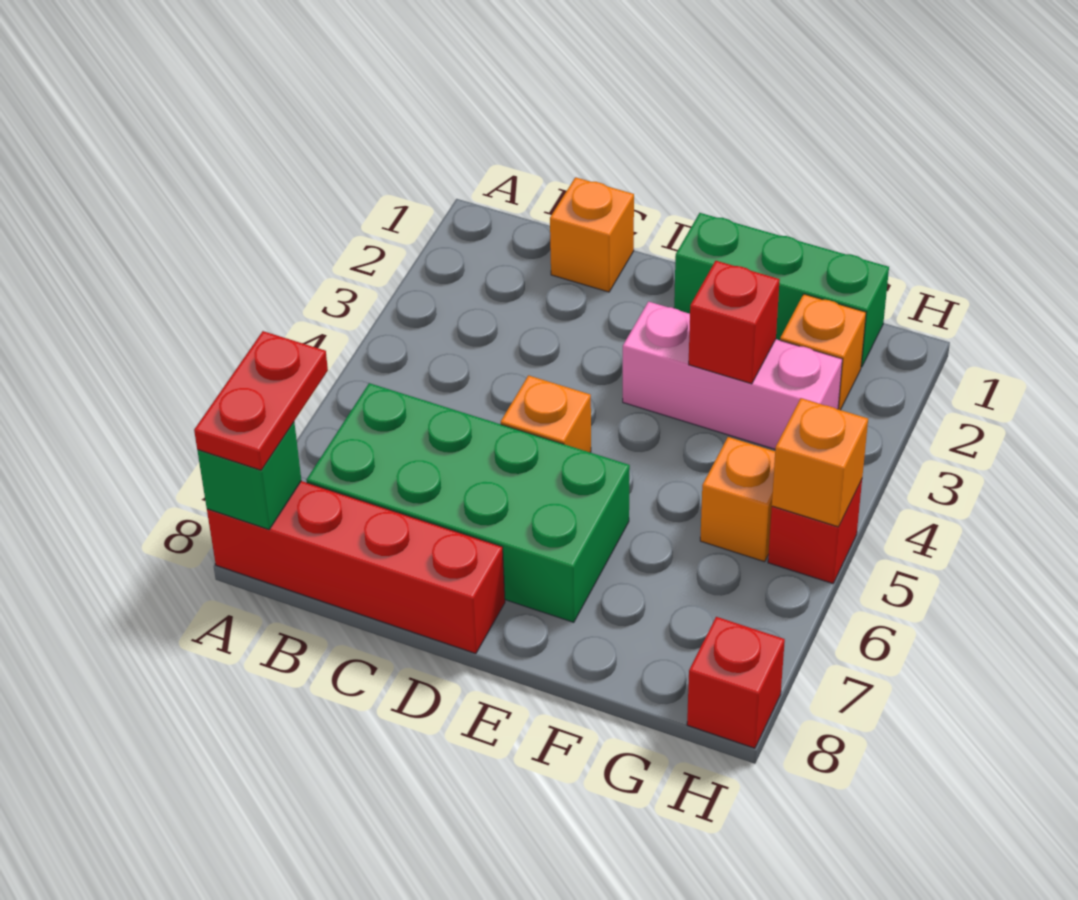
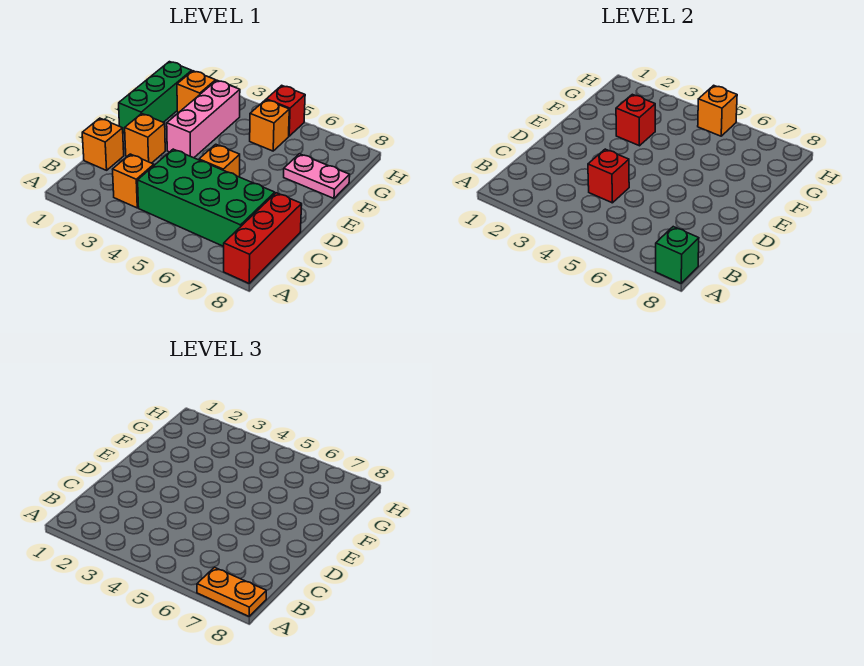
red 1x2 plate [194,331,328,470] -> orange 1x2 plate [197,567,266,616]
red 1x4 brick [207,481,505,654] -> red 1x3 brick [224,193,302,283]
none -> orange 1x1 brick [113,154,154,208]
green 2x4 brick [306,383,630,622] -> green 2x4 brick turned to [138,149,275,247]
none -> orange 1x1 brick [125,114,165,163]
none -> pink 1x2 plate [284,154,350,198]
red 1x1 brick [687,617,785,748] -> red 1x1 brick moved to [588,149,629,203]

